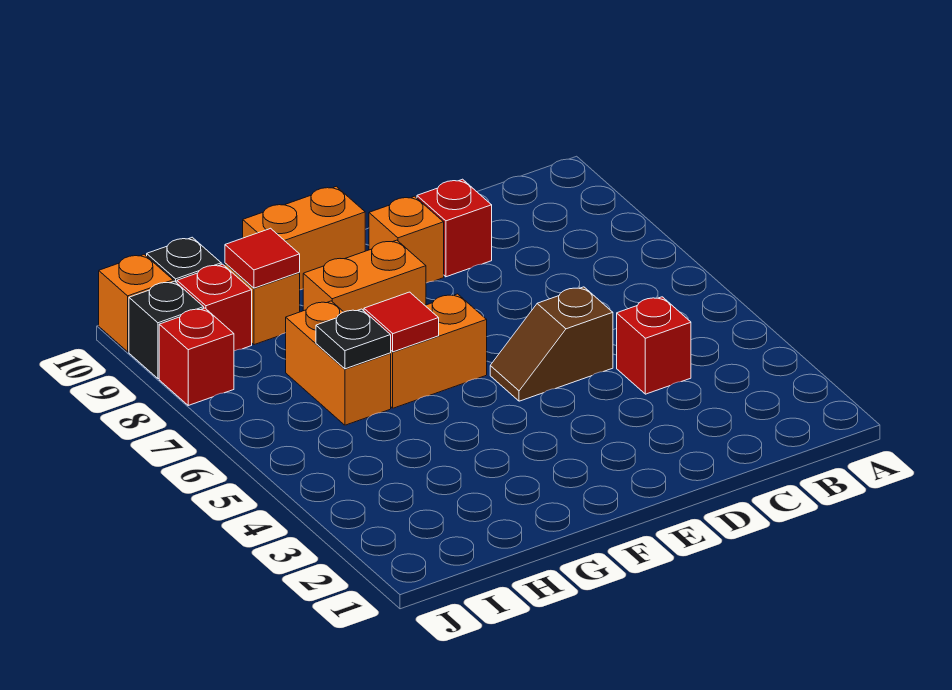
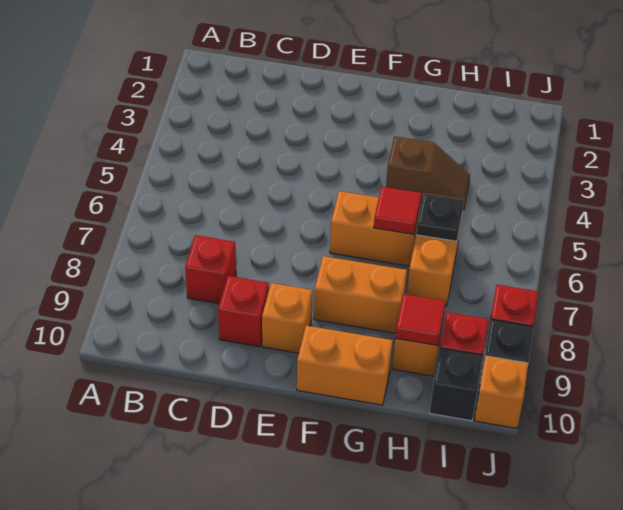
red 1x1 brick [617,297,691,394] -> red 1x1 brick moved to [185,235,236,304]
brown 1x2 slope [490,287,613,401] -> brown 1x2 slope moved to [386,136,470,210]

